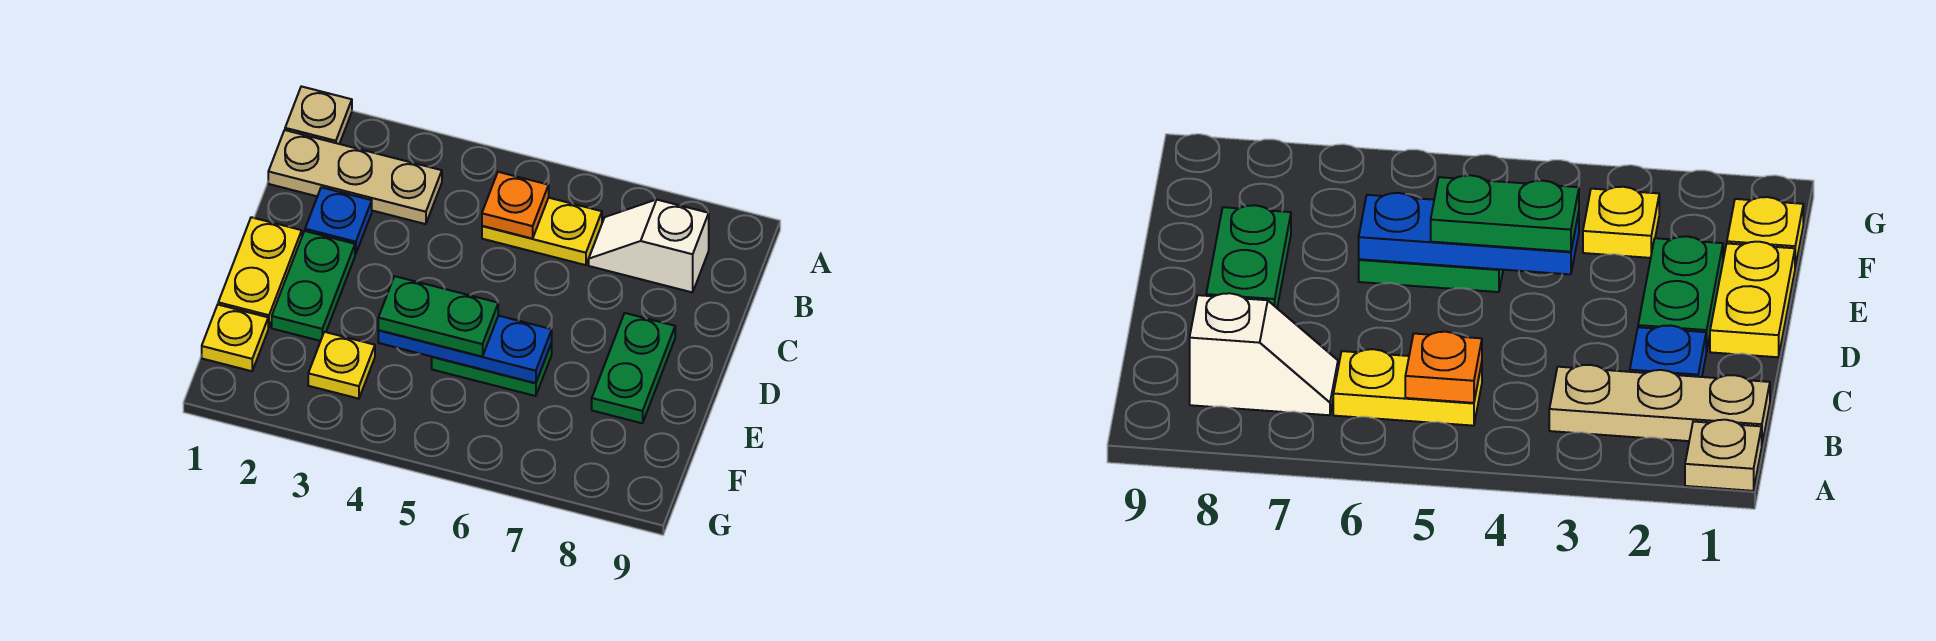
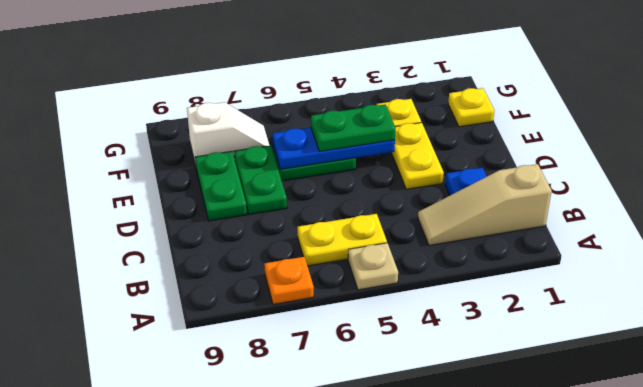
tan 1x1 plate [285,86,352,144] -> tan 1x1 plate moved to [348,243,398,290]
tan 1x3 plate [268,130,442,224] -> tan 1x3 slope [418,164,552,245]
orange 1x1 plate [482,172,549,239] -> orange 1x1 plate moved to [264,257,314,304]
white 1x2 slope [589,200,709,292] -> white 1x2 slope moved to [187,102,270,165]
yellow 1x2 plate [218,217,302,328] -> yellow 1x2 plate moved to [391,123,444,189]
green 1x2 plate [272,231,355,341] -> green 1x2 plate moved to [234,145,287,214]

